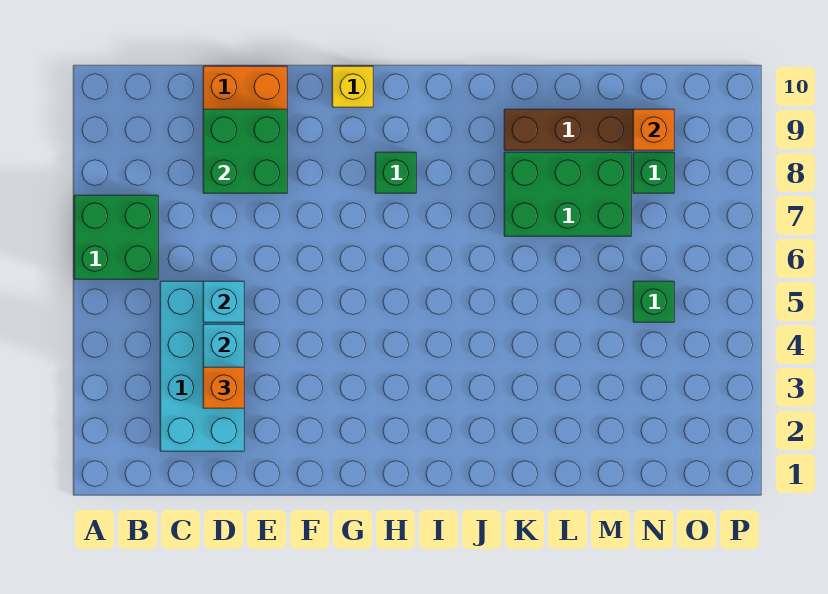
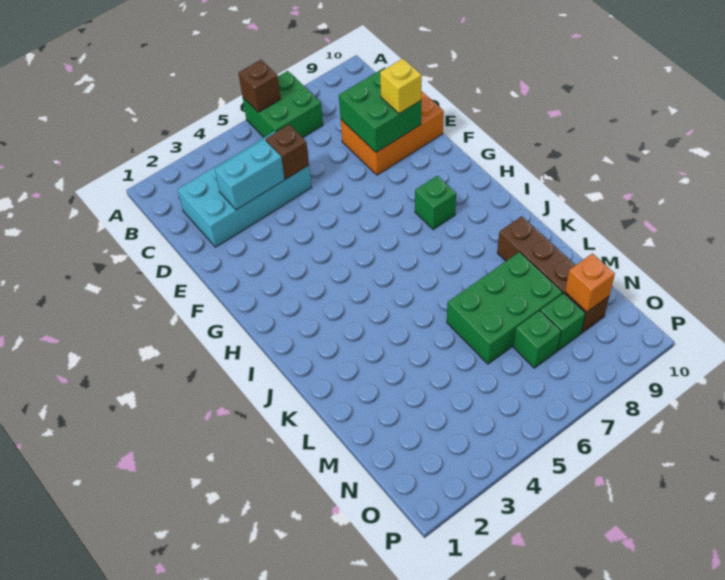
none -> brown 1x1 brick [238,60,281,112]
orange 1x1 brick [203,367,244,408] -> none
cyan 1x1 brick [203,281,244,322] -> brown 1x1 brick [266,125,309,179]
yellow 1x1 brick [332,66,373,107] -> yellow 1x1 brick moved to [380,59,422,114]
green 2x3 brick [504,152,631,236] -> green 2x3 brick turned to [447,252,563,364]
green 1x1 brick [633,281,674,322] -> green 1x1 brick moved to [513,311,561,368]

